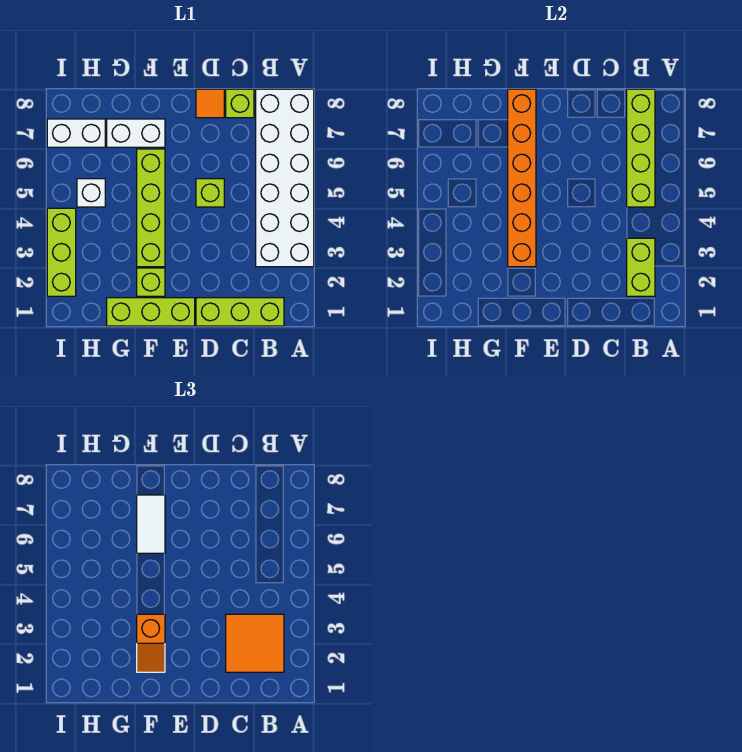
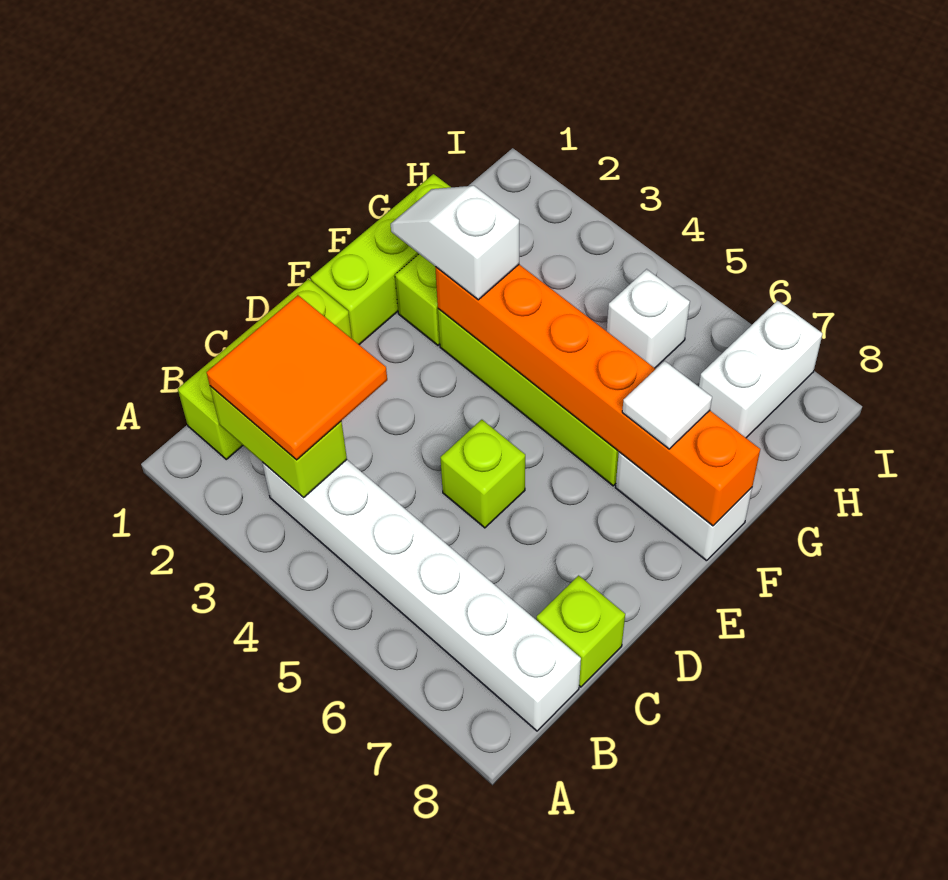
white 2x6 brick [256,89,314,267] -> white 1x6 brick [262,460,581,731]
lime 1x4 brick [627,89,655,207] -> none
orange 1x1 tile [196,89,224,118] -> none
orange 1x2 slope [137,614,165,672] -> white 1x2 slope [391,186,519,300]
white 1x2 tile [137,495,165,553] -> white 1x1 tile [622,361,712,449]
white 1x2 brick [107,119,165,147] -> white 1x2 brick turned to [616,452,752,561]
lime 1x3 brick [47,208,76,296] -> none

